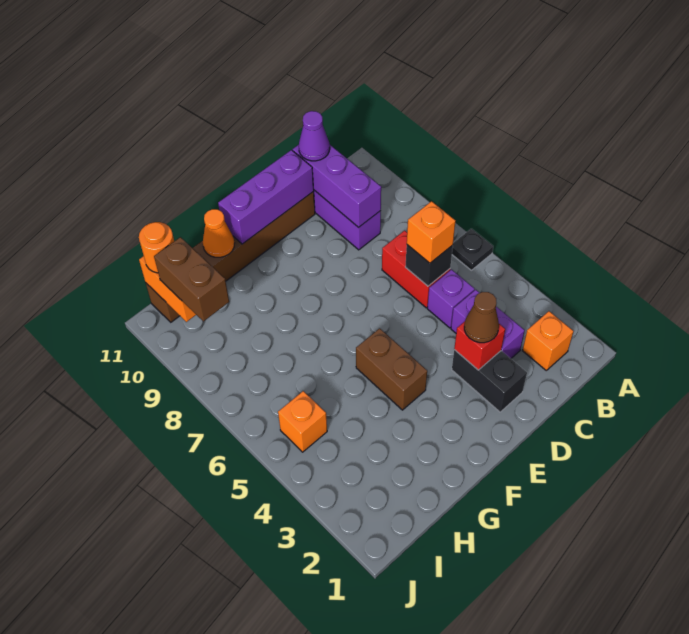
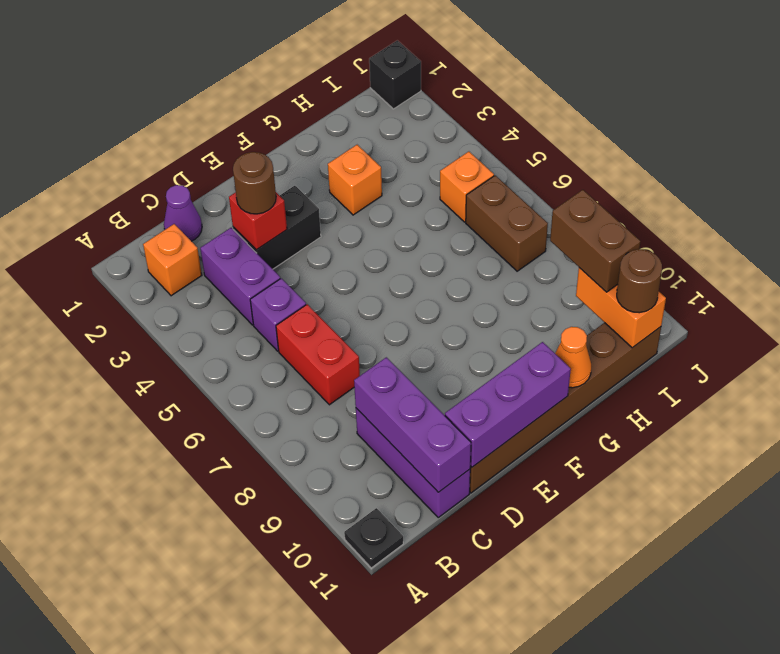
black 1x1 plate [452,229,493,270] -> black 1x1 plate moved to [344,508,403,568]
black 1x1 brick [406,245,453,286] -> black 1x1 brick moved to [369,40,421,109]
orange 1x1 brick [407,201,455,263] -> orange 1x1 brick moved to [328,145,382,215]
purple 1x1 cone [299,111,330,161] -> purple 1x1 cone moved to [164,185,202,241]
black 1x2 brick [452,350,527,412] -> black 1x2 brick turned to [233,186,321,269]
brown 1x1 cone [464,292,499,343] -> brown 1x1 round brick [233,152,276,214]
brown 1x2 brick [356,328,427,410] -> brown 1x2 brick moved to [466,175,548,271]
orange 1x1 round brick [139,222,174,273] -> brown 1x1 round brick [617,249,662,313]

